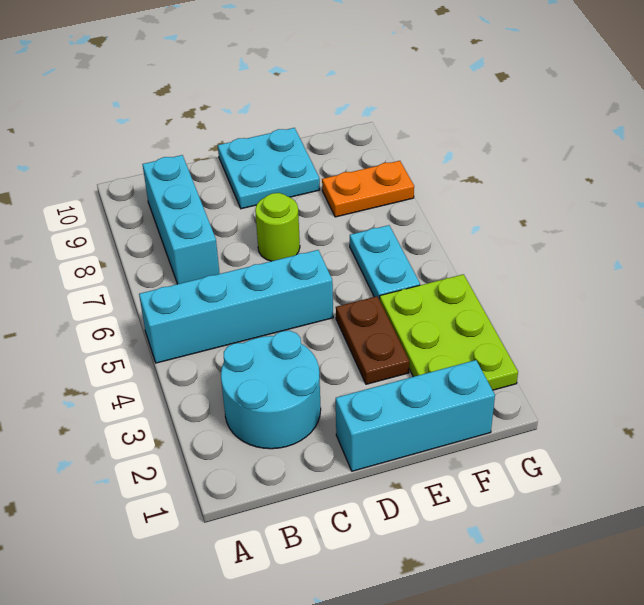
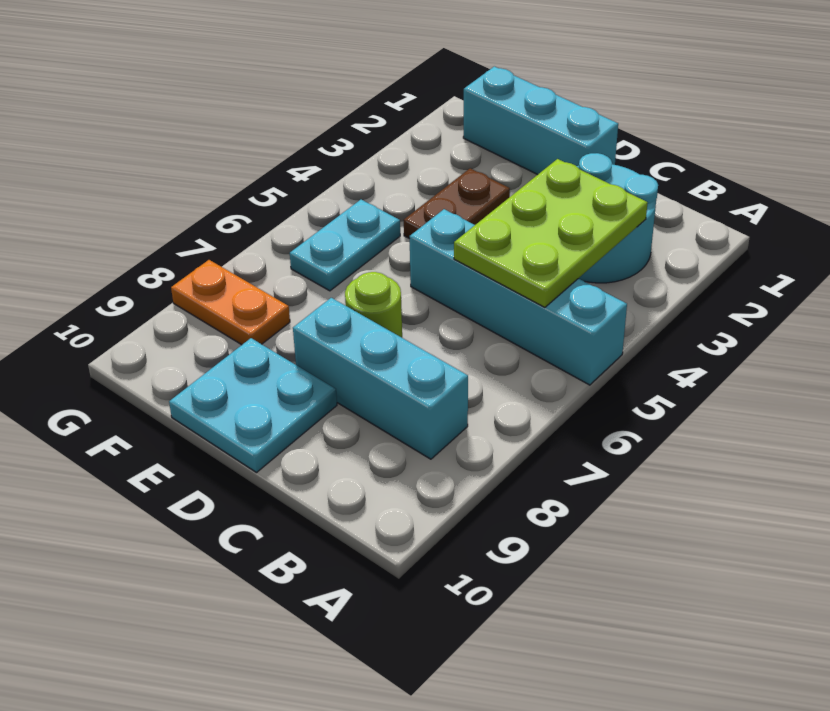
cyan 1x3 brick [142,155,220,284] -> cyan 1x3 brick turned to [293,298,468,459]
lime 2x3 plate [380,274,518,390] -> lime 2x3 plate moved to [454,159,648,307]

